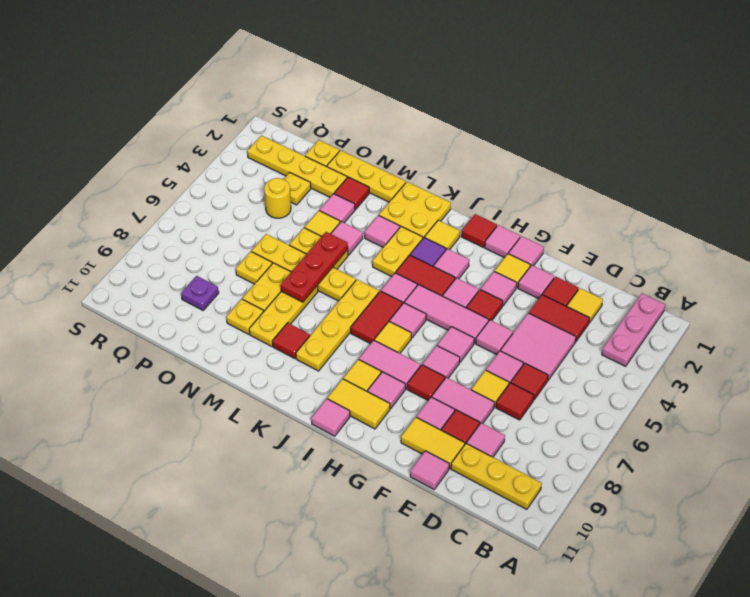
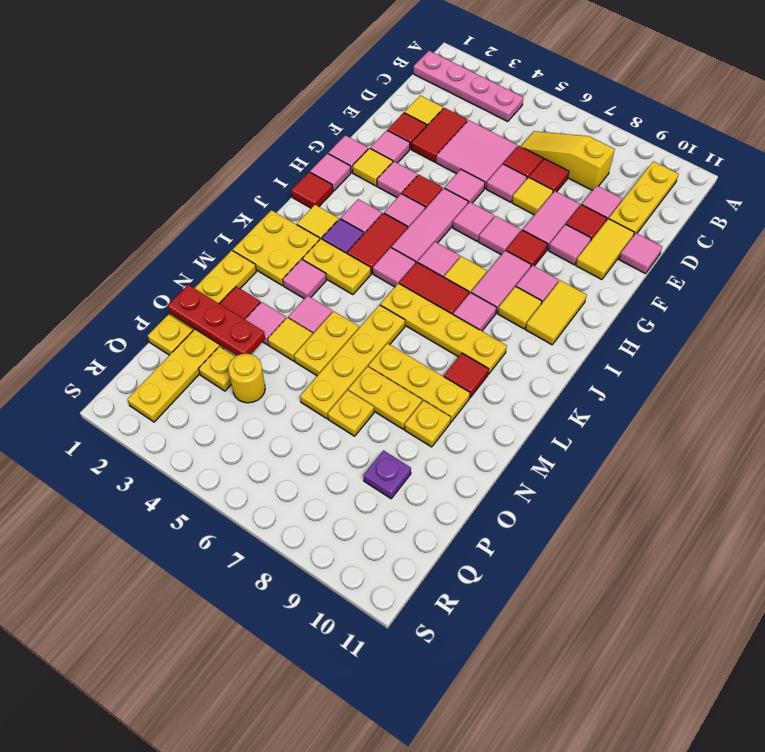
pink 1x3 plate [602,293,665,366] -> pink 1x4 plate [414,51,524,122]
none -> yellow 1x3 slope [521,131,615,191]
pink 1x1 tile [311,399,350,436] -> pink 1x1 tile moved to [453,293,497,331]
red 1x3 plate [281,232,348,302] -> red 1x3 plate moved to [168,285,265,356]

